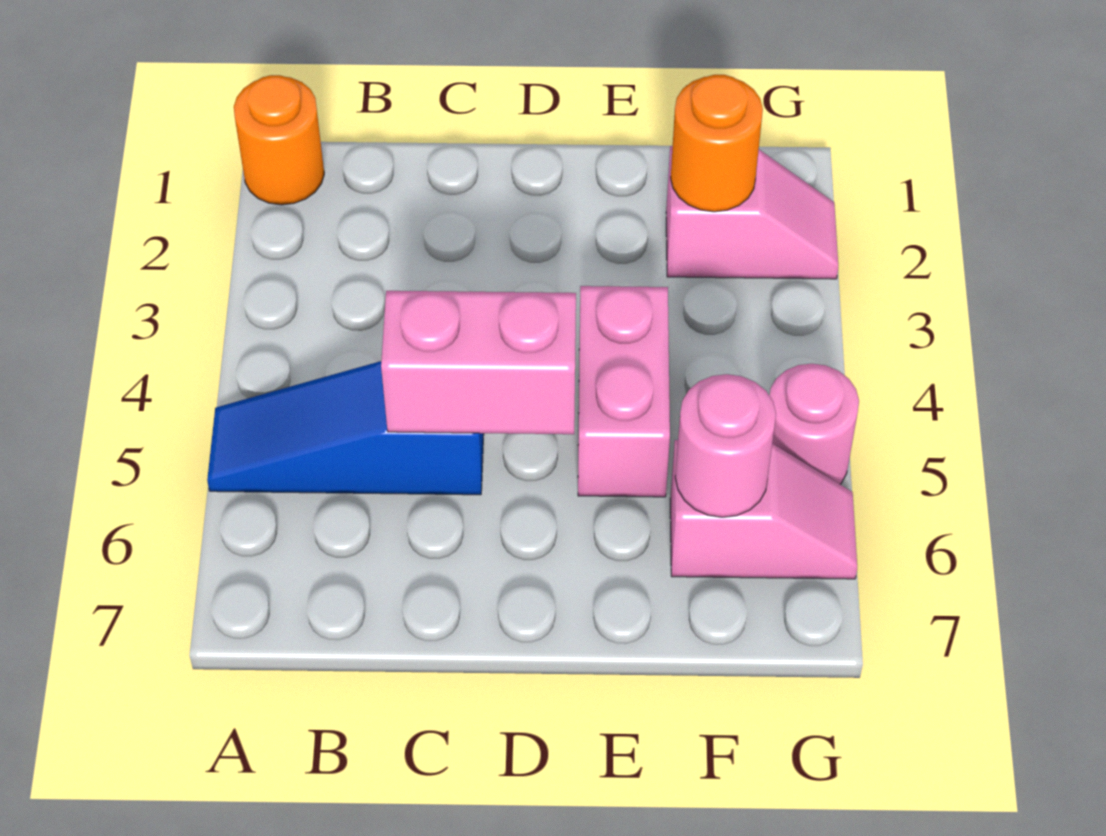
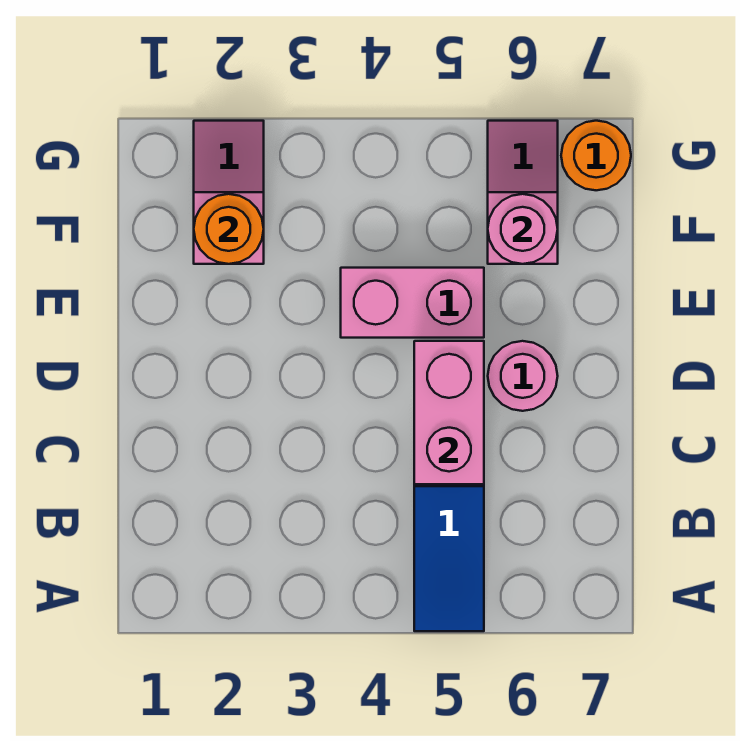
orange 1x1 round brick [234,75,324,205] -> orange 1x1 round brick moved to [561,121,631,190]
pink 1x1 round brick [769,364,859,484] -> pink 1x1 round brick moved to [488,341,558,411]

